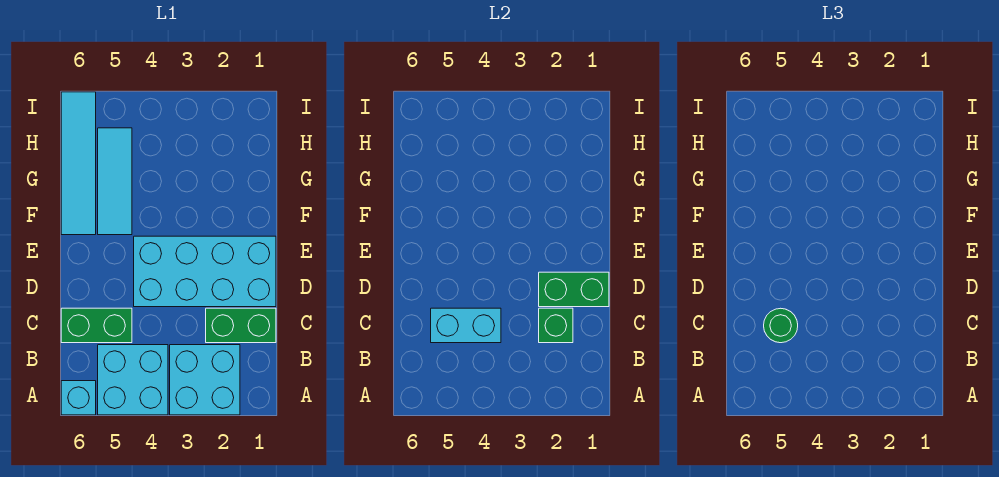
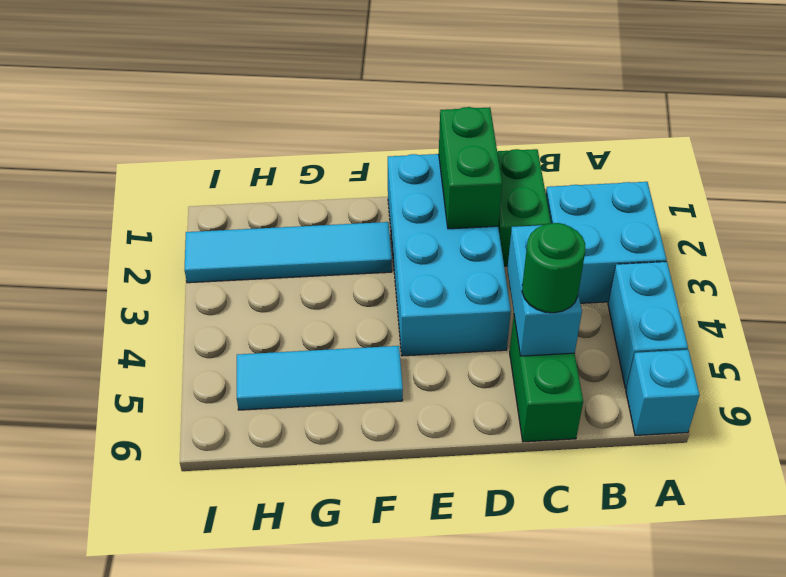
cyan 2x2 brick [98,345,168,415] -> cyan 1x2 brick [608,262,688,388]
green 1x1 brick [539,308,573,343] -> none
cyan 1x4 tile [61,92,96,235] -> cyan 1x4 tile moved to [184,222,392,283]

